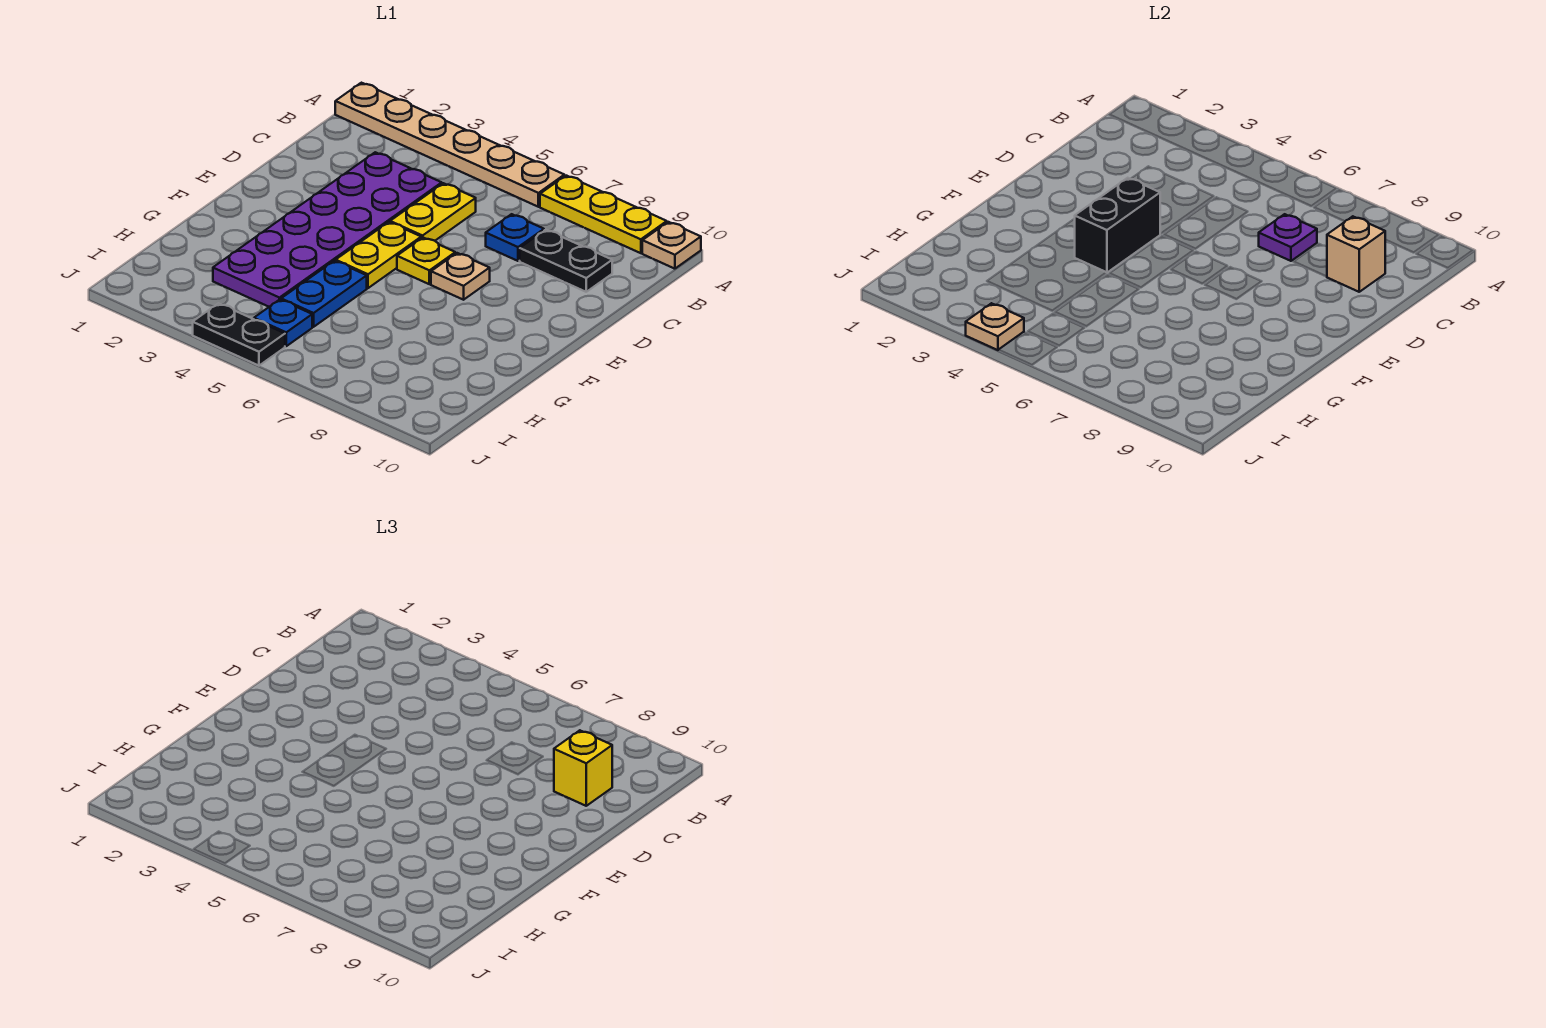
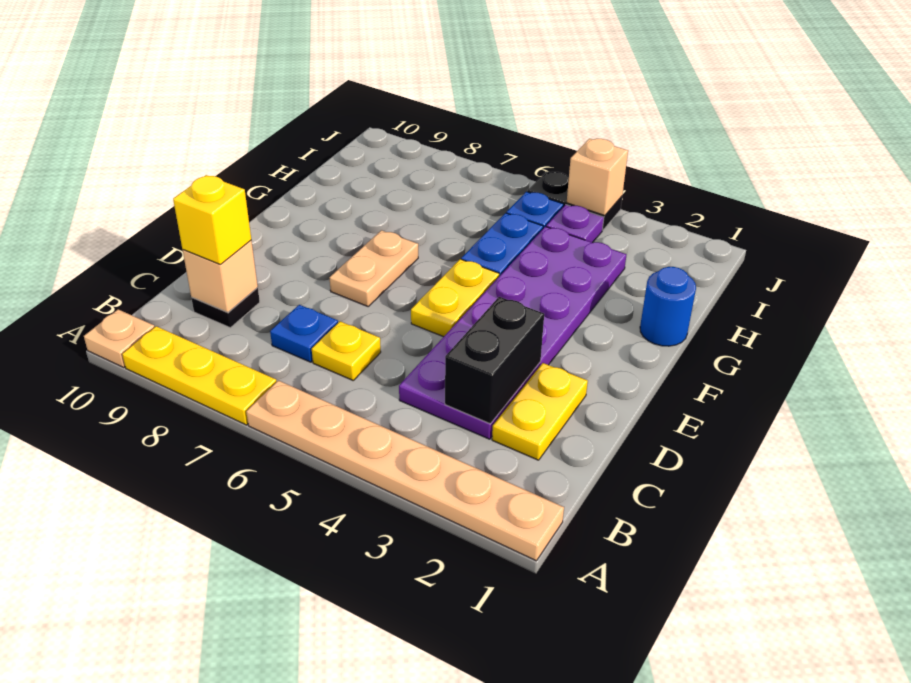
yellow 1x2 plate [390,183,476,241] -> yellow 1x2 plate moved to [492,363,588,460]
purple 1x1 plate [1259,214,1317,261] -> purple 1x1 plate moved to [546,205,604,243]
black 1x2 plate [520,230,612,292] -> black 1x1 plate [191,288,260,328]
black 1x2 brick [1075,178,1160,273] -> black 1x2 brick moved to [445,297,544,424]
yellow 1x1 plate [397,238,455,284] -> yellow 1x1 plate moved to [312,321,381,380]
tan 1x1 plate [431,253,490,300] -> tan 1x2 plate [329,230,418,306]
none -> blue 1x1 round brick [640,267,696,346]
tan 1x1 plate [966,303,1024,350] -> tan 1x1 brick [567,139,628,216]

